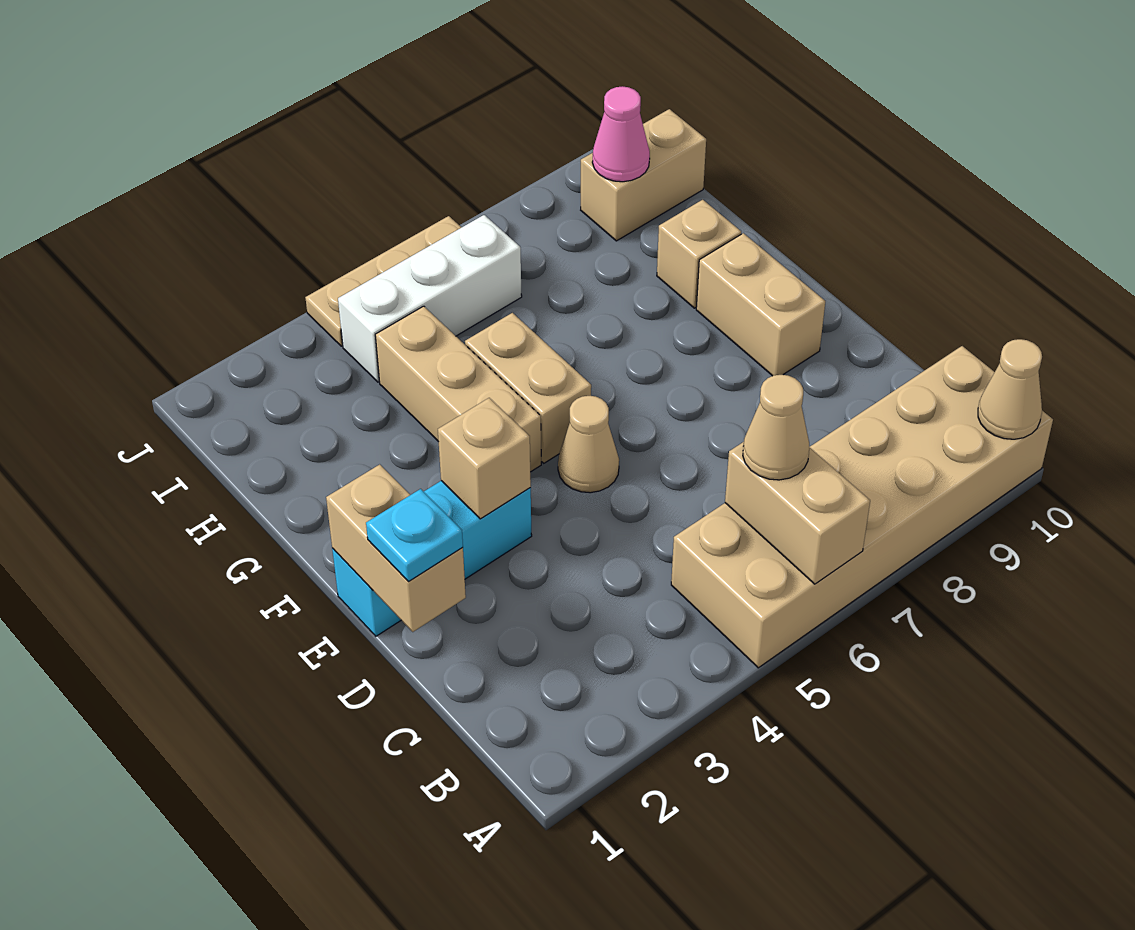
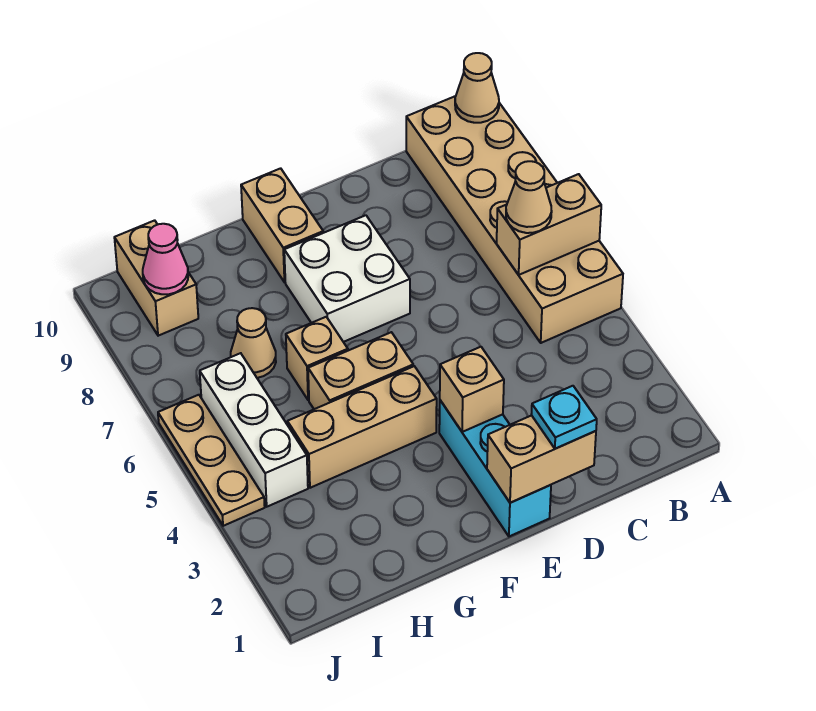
tan 1x1 cone [558,396,619,493] -> tan 1x1 cone moved to [231,308,276,378]
none -> white 2x2 brick [284,215,410,342]
tan 1x2 brick [696,233,825,376] -> tan 1x2 brick turned to [241,168,323,282]
tan 1x1 brick [657,200,741,308] -> tan 1x1 brick moved to [286,317,348,400]

